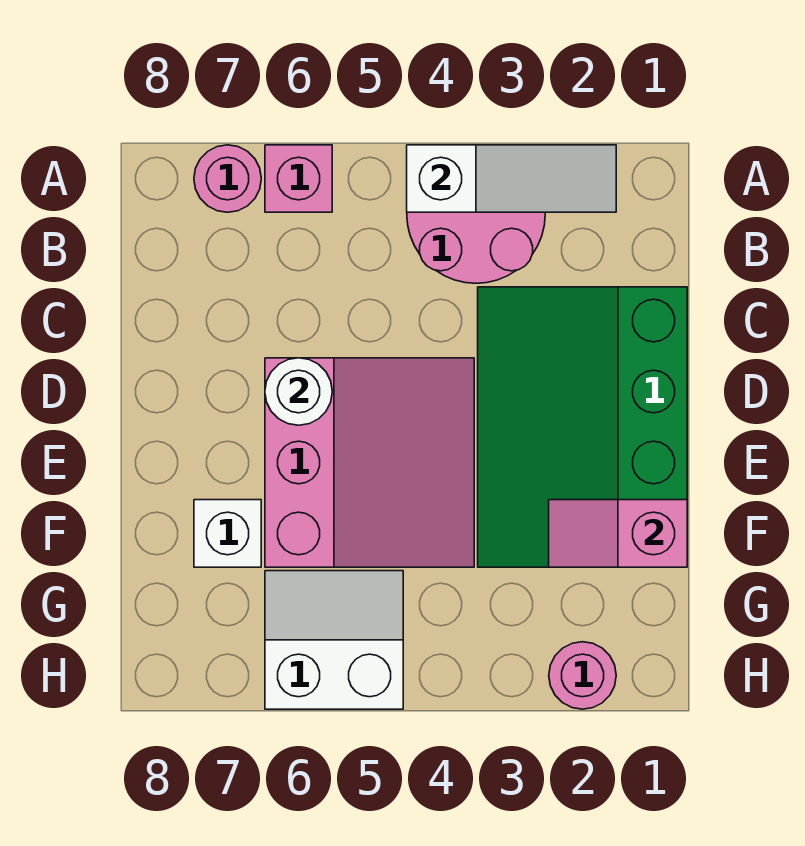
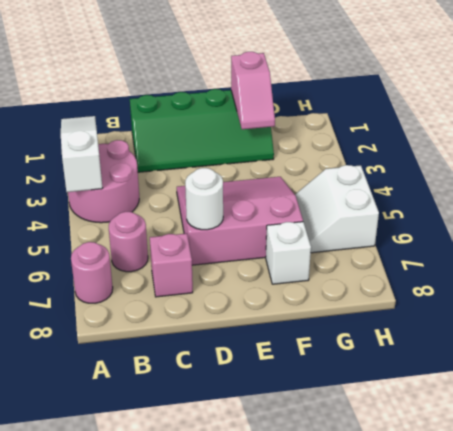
pink 1x1 brick [265,145,332,212] -> pink 1x1 brick moved to [150,233,193,297]
green 3x4 slope [478,287,687,567] -> green 2x4 slope [130,89,274,172]
pink 1x1 round brick [549,642,616,709] -> pink 1x1 round brick moved to [109,212,148,272]

